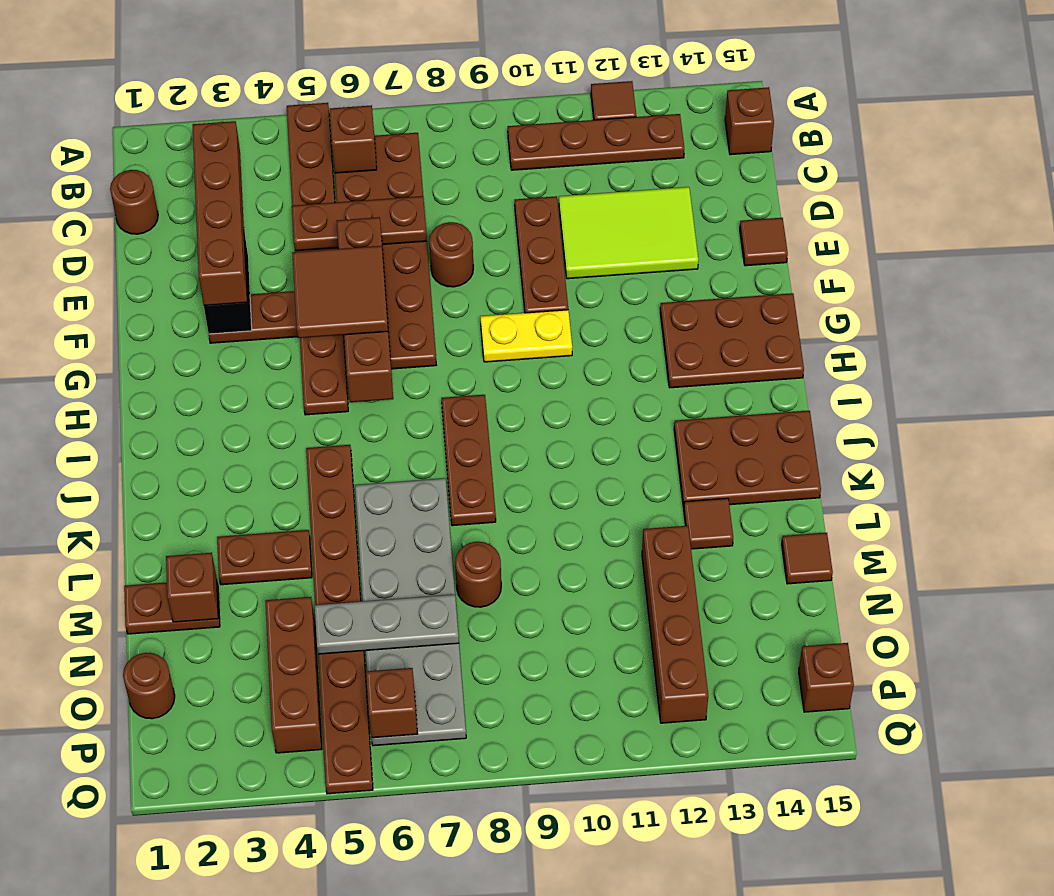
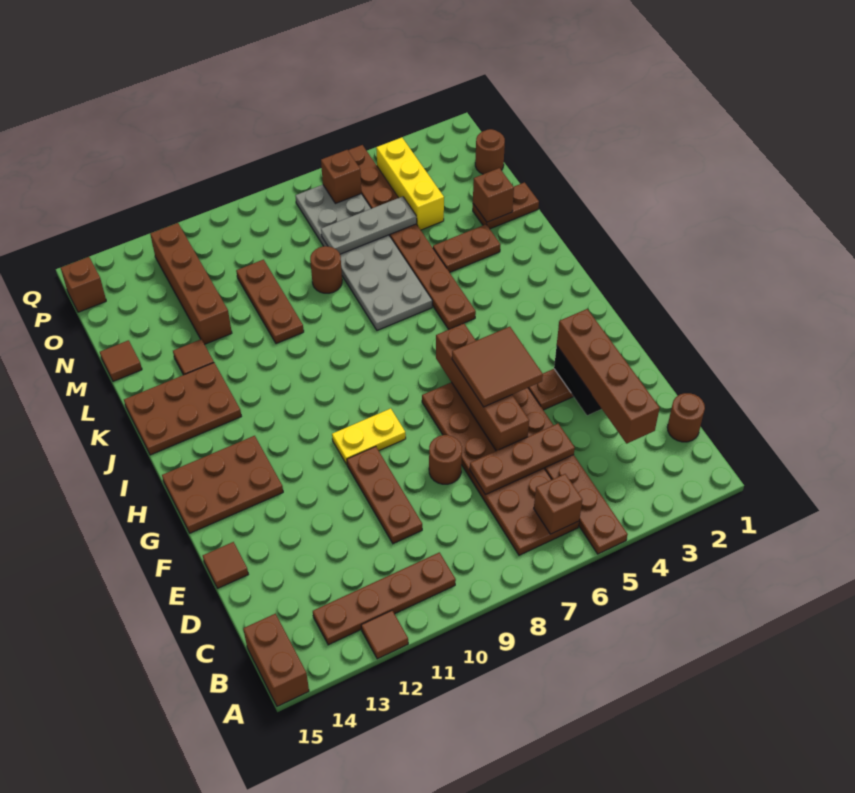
brown 1x1 brick [725,87,774,155] -> brown 1x2 brick [243,614,309,706]
lime 2x3 tile [559,187,698,279] -> none
brown 1x3 plate [442,395,496,526] -> brown 1x3 plate moved to [236,260,304,344]
brown 1x3 brick [266,597,322,753] -> yellow 1x3 brick [376,137,444,230]

